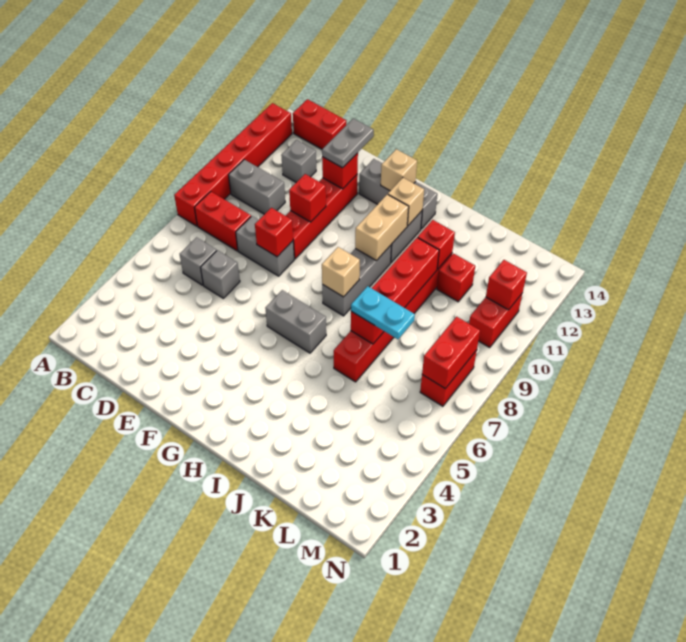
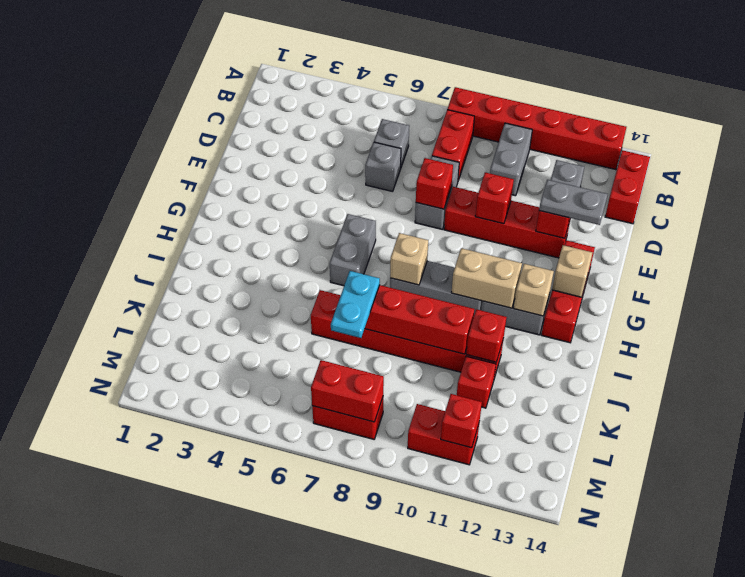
grey 1x3 brick [359,159,437,229] -> red 1x3 brick [541,240,595,343]

